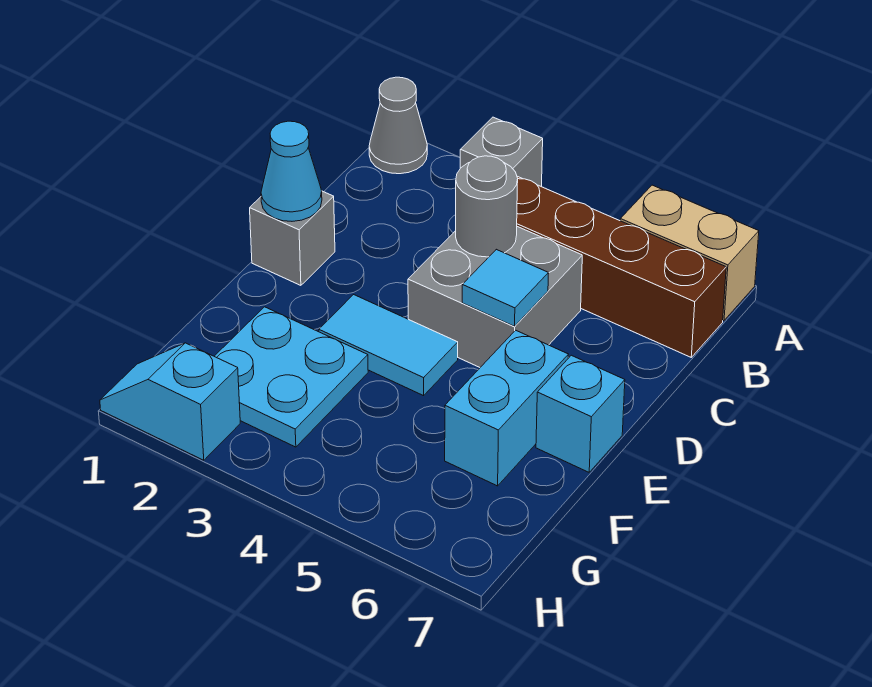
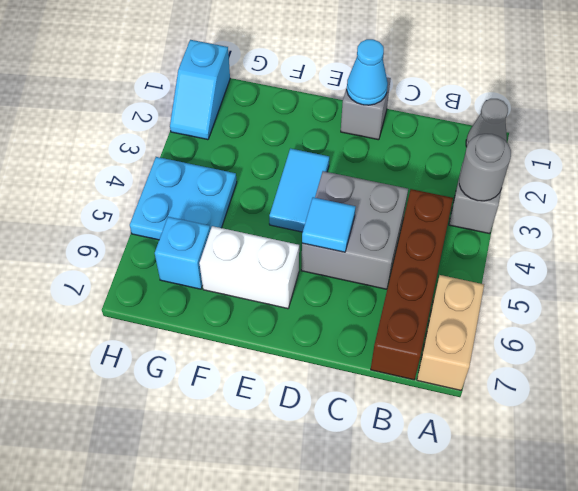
grey 1x1 round brick [456,156,518,257] -> grey 1x1 round brick moved to [459,134,511,201]
cyan 1x2 brick [445,330,569,486] -> white 1x2 brick [199,226,299,309]
cyan 1x1 brick [536,355,625,472] -> cyan 1x1 brick moved to [155,217,210,289]
cyan 2x2 plate [214,307,368,447] -> cyan 2x2 plate moved to [130,157,237,240]
cyan 1x2 slope [100,343,240,460] -> cyan 1x2 slope turned to [170,40,230,140]

